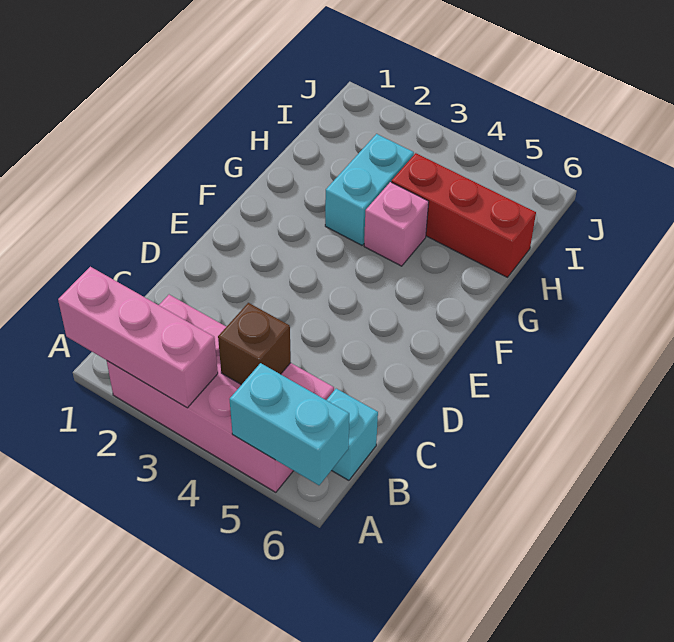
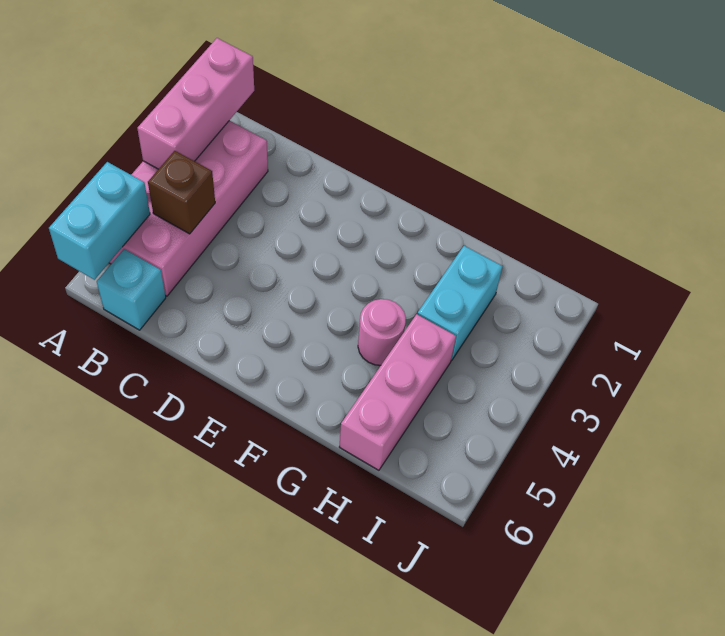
cyan 1x2 brick [325,134,414,245] -> cyan 1x2 brick turned to [417,246,503,360]
pink 1x1 brick [364,182,429,266] -> pink 1x1 round brick [358,299,406,365]
red 1x3 brick [392,153,536,277] -> pink 1x3 brick [340,314,456,470]

